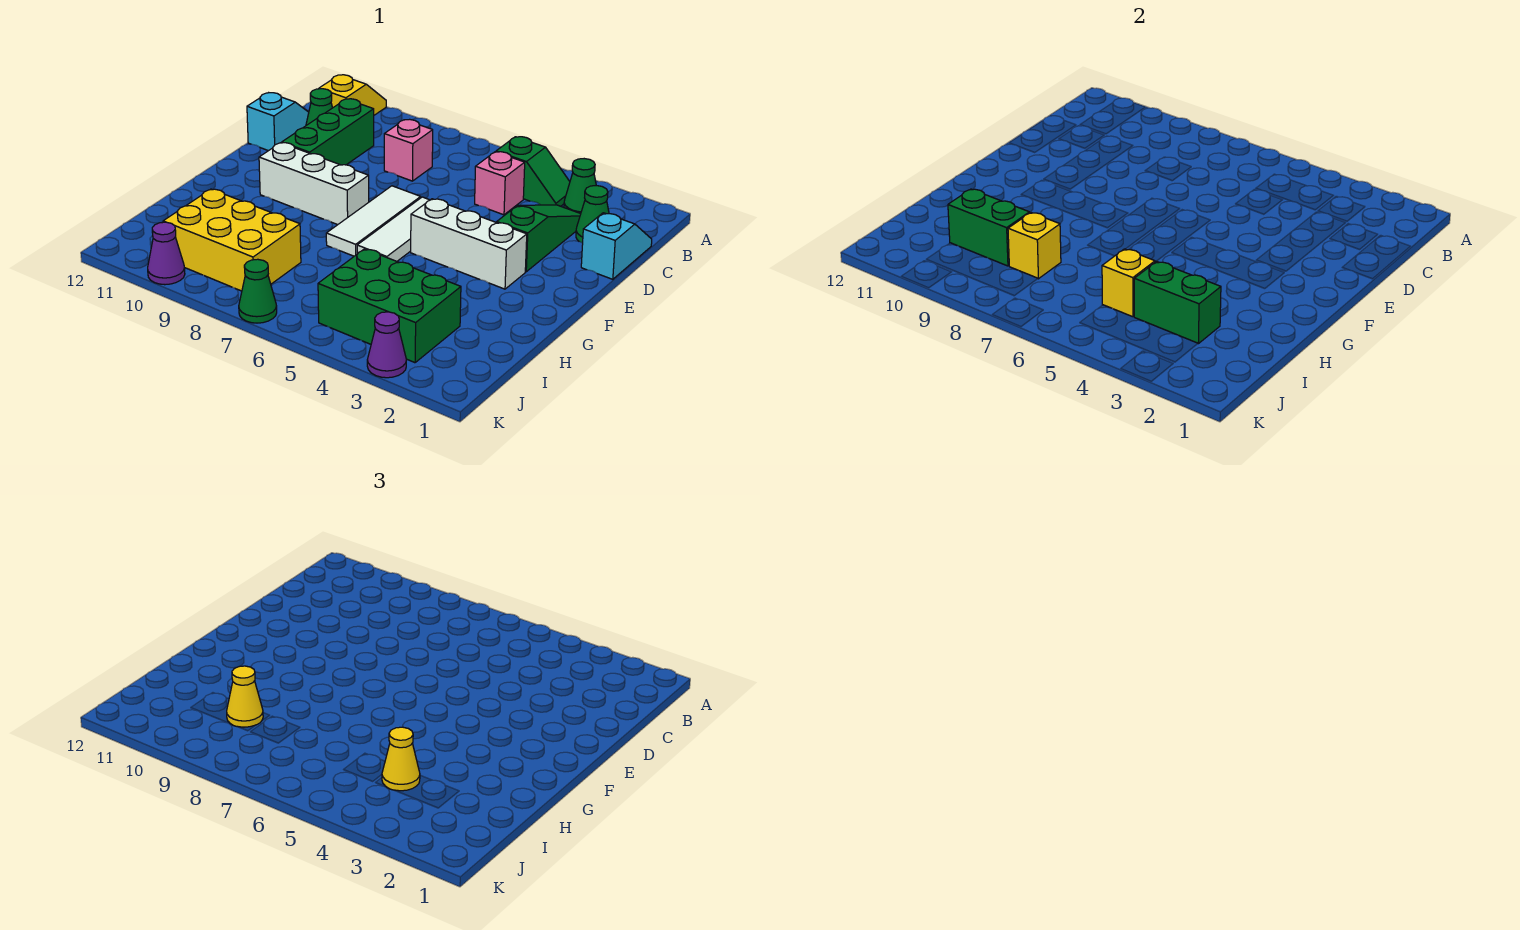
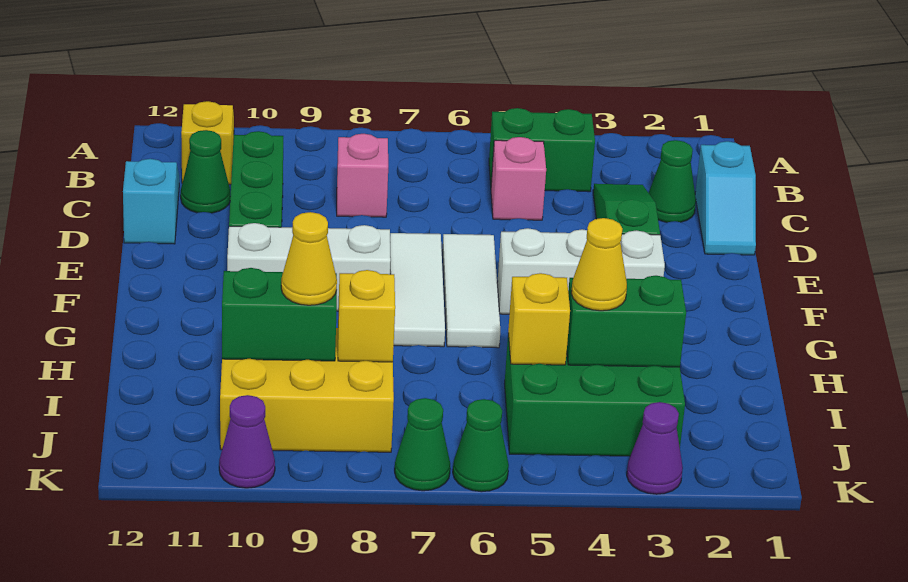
green 1x1 cone [564,159,596,214] -> green 1x1 cone moved to [453,399,509,492]
green 1x2 slope [496,137,570,206] -> green 1x2 brick [489,108,595,192]
cyan 1x2 slope [581,213,652,279] -> cyan 1x2 slope turned to [695,141,756,255]

